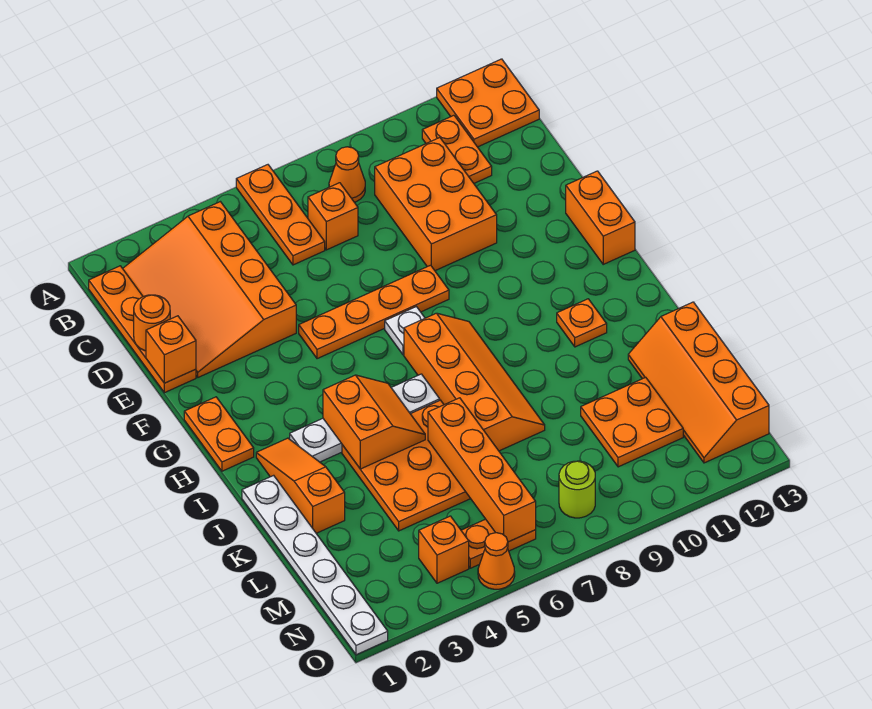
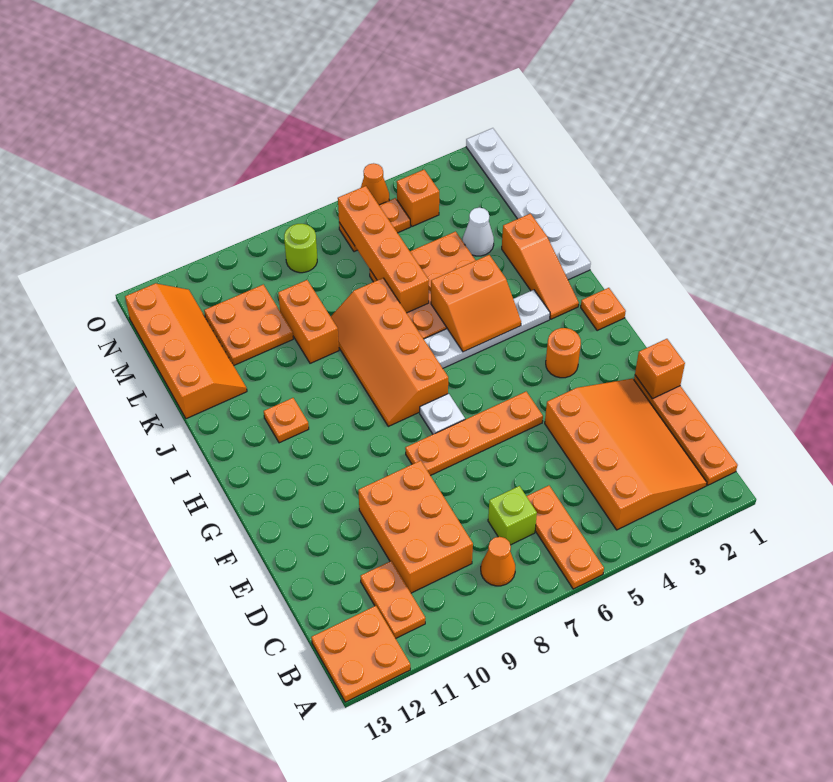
orange 1x1 brick [308,183,358,250] -> lime 1x1 brick [488,486,537,545]
orange 1x1 round brick [134,295,170,351] -> orange 1x1 round brick moved to [546,328,581,378]
orange 1x2 brick [566,171,635,264] -> orange 1x2 brick moved to [278,280,339,363]
orange 1x2 plate [184,397,254,471] -> orange 1x1 plate [581,288,626,331]
orange 2x2 slope [323,375,425,469] -> orange 2x2 slope turned to [431,255,521,352]
none -> white 1x1 cone [463,208,494,256]

